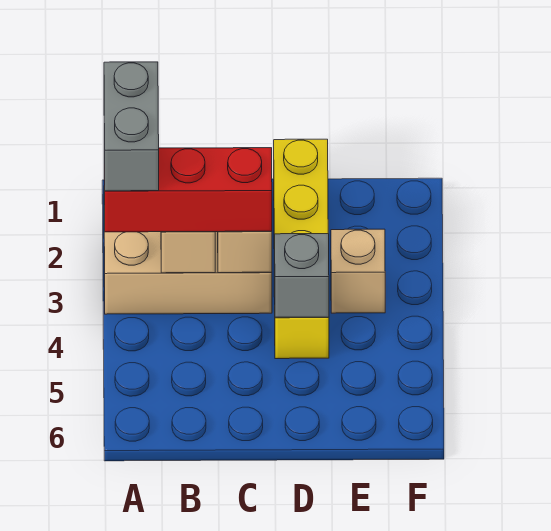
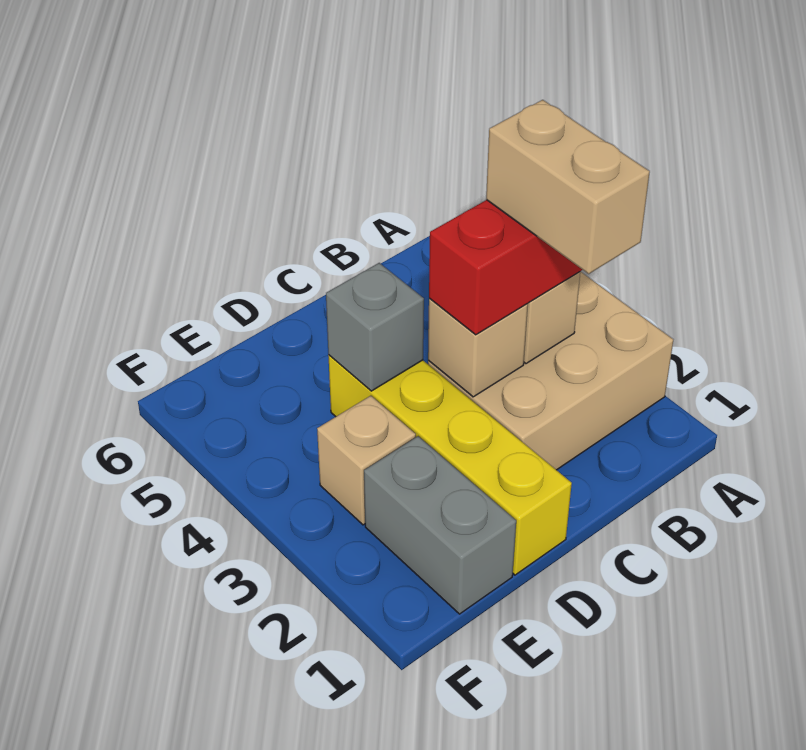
grey 1x2 brick [104,62,159,191] -> grey 1x2 brick moved to [364,436,516,614]
none -> tan 1x2 brick [486,100,650,274]

